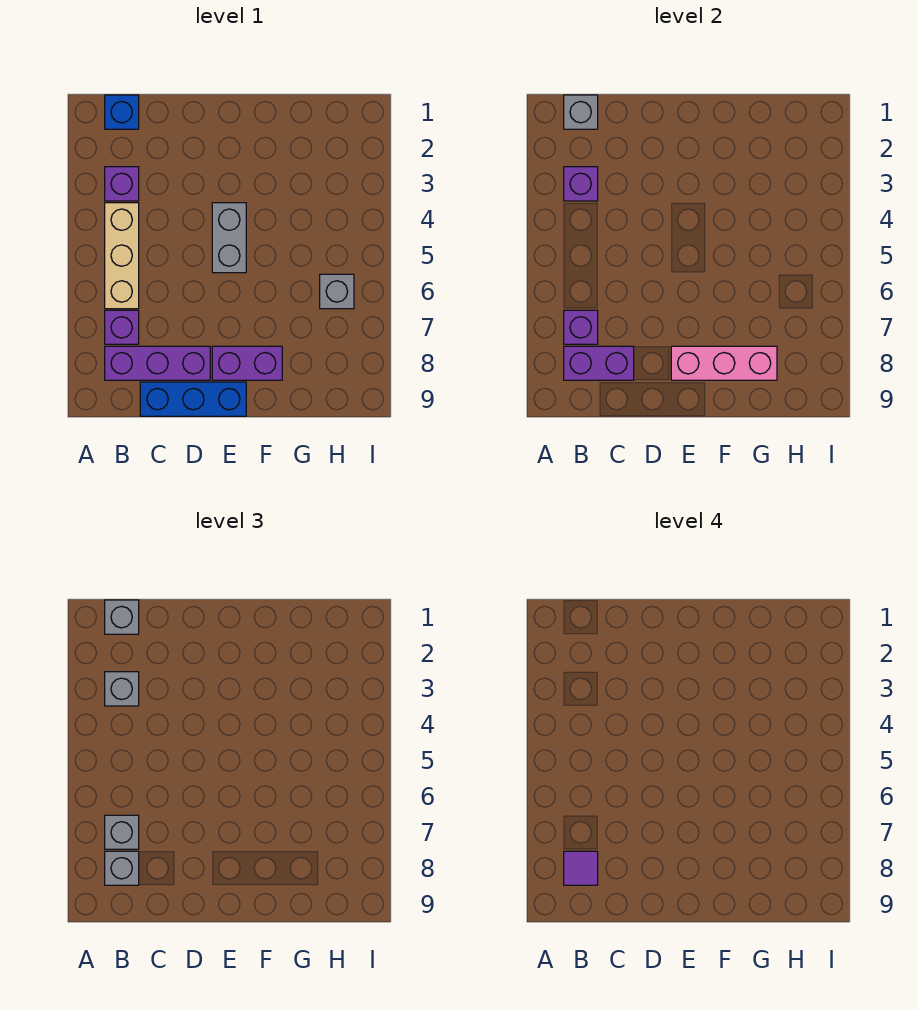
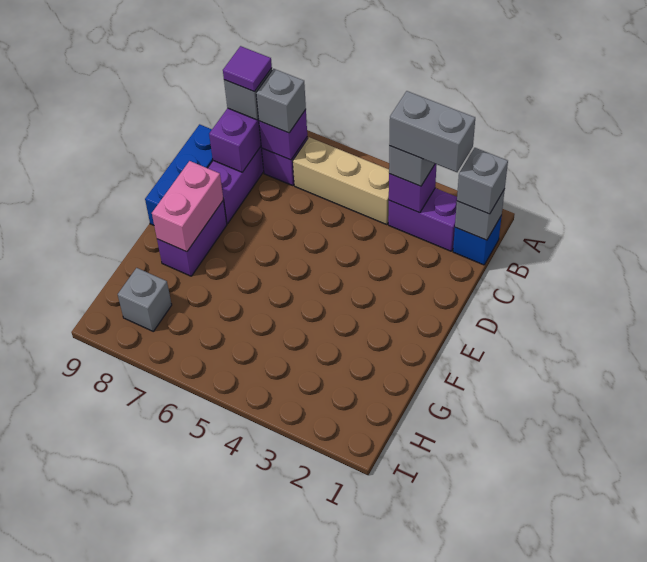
purple 1x1 brick [105,167,139,201] -> purple 1x2 brick [388,188,457,251]
grey 1x2 brick [212,203,246,273] -> grey 1x2 brick moved to [389,91,475,172]
pink 1x3 brick [671,346,777,380] -> pink 1x2 brick [152,161,223,252]
grey 1x1 brick [320,274,354,309] -> grey 1x1 brick moved to [118,268,172,331]

